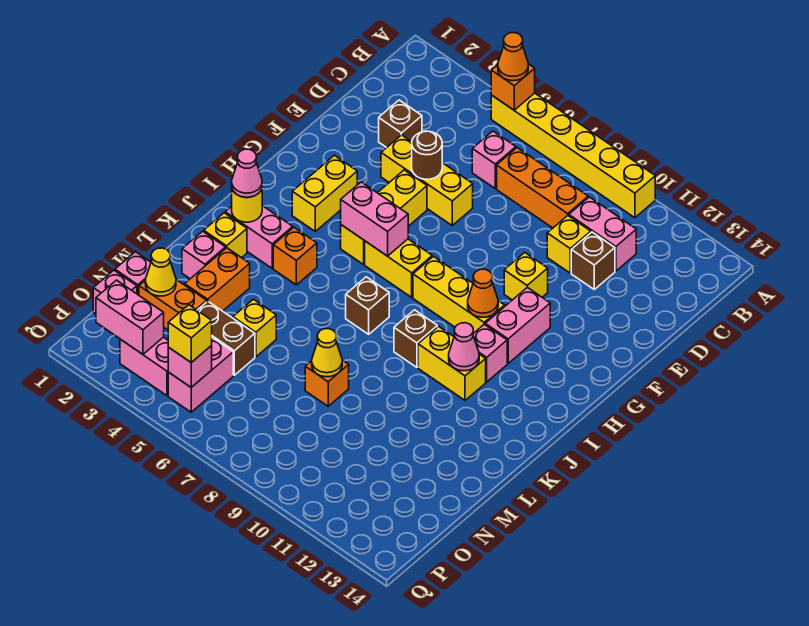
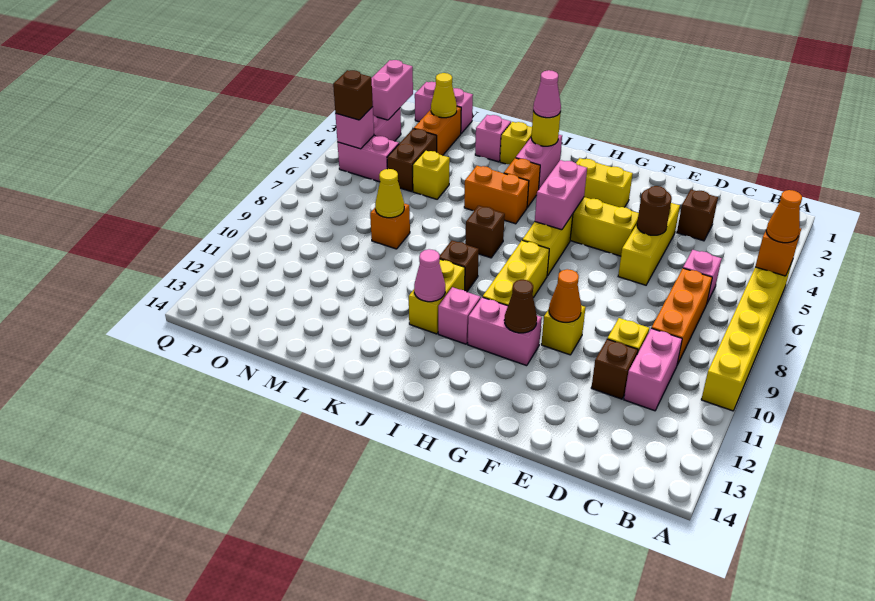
none -> brown 1x1 cone [504,280,537,333]
orange 1x1 cone [468,269,498,317] -> orange 1x1 cone moved to [549,269,581,322]
orange 1x2 brick [185,248,250,311] -> orange 1x2 brick moved to [464,166,529,224]
yellow 1x1 brick [168,305,212,362] -> brown 1x1 brick [333,70,373,120]

